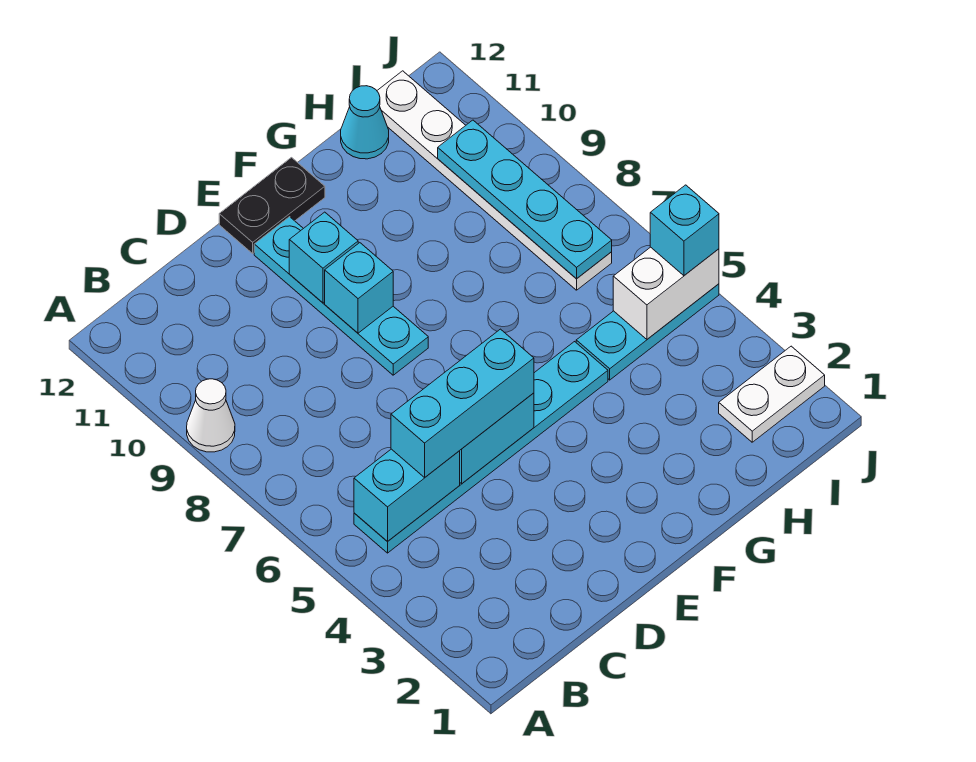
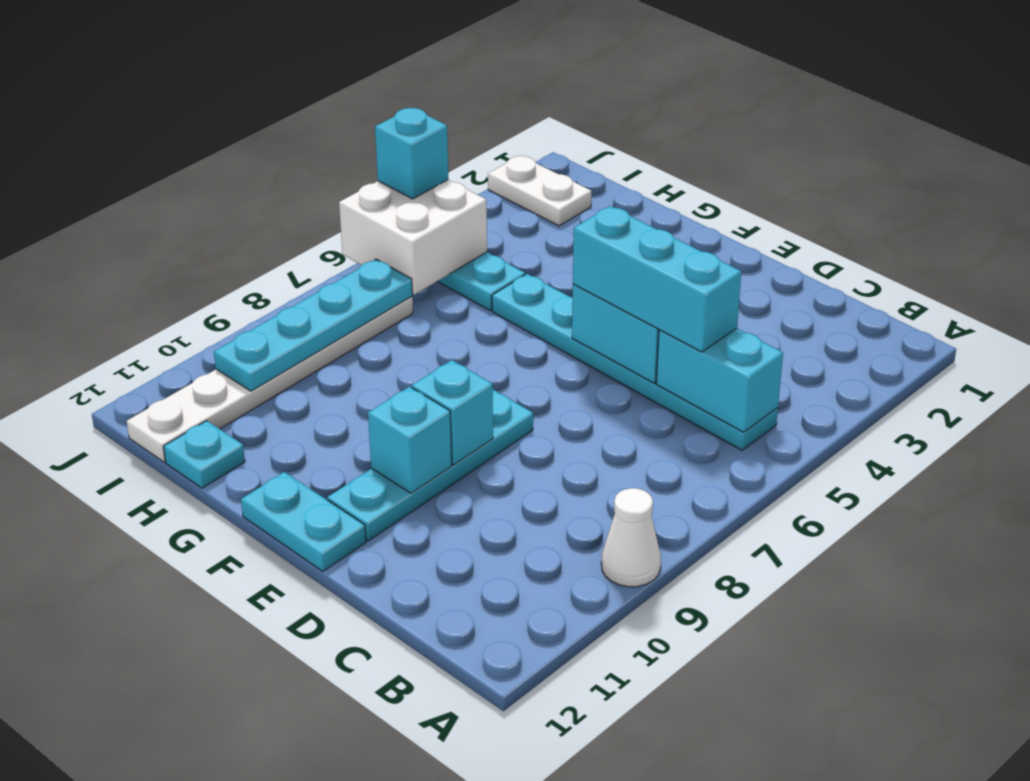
black 1x2 plate [219,158,325,253] -> cyan 1x2 plate [241,472,366,571]
cyan 1x1 cone [341,86,389,159] -> cyan 1x1 plate [164,421,245,488]
white 1x2 brick [613,247,719,339] -> white 2x2 brick [339,180,487,295]

